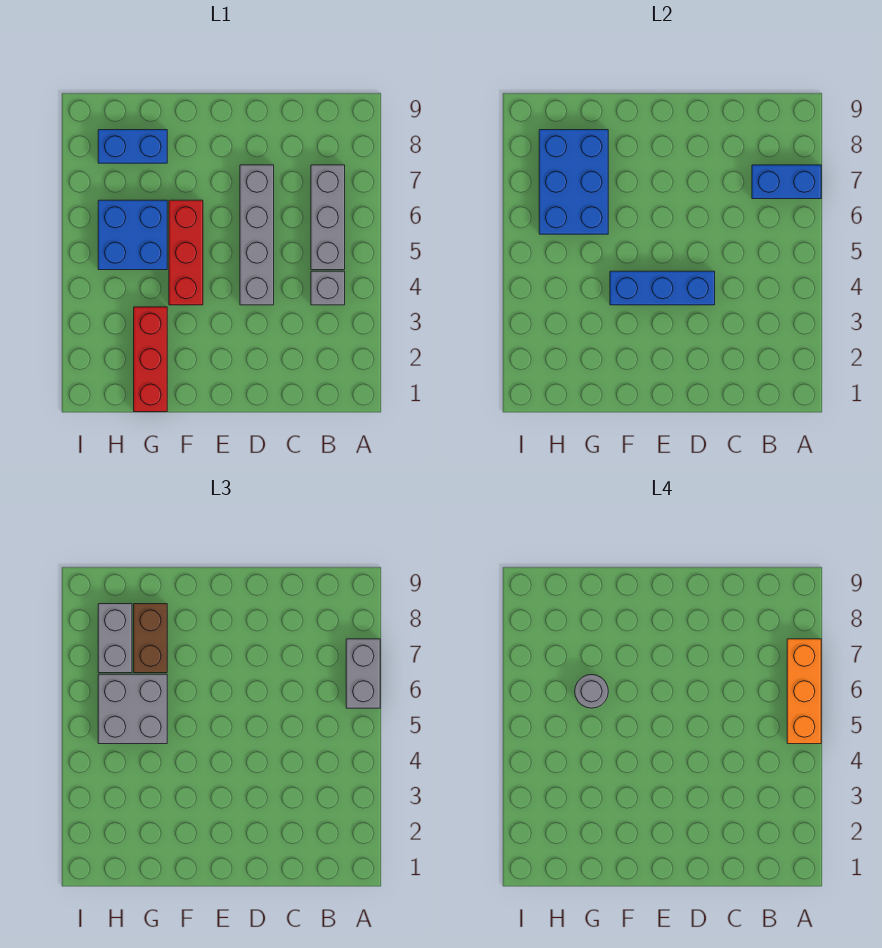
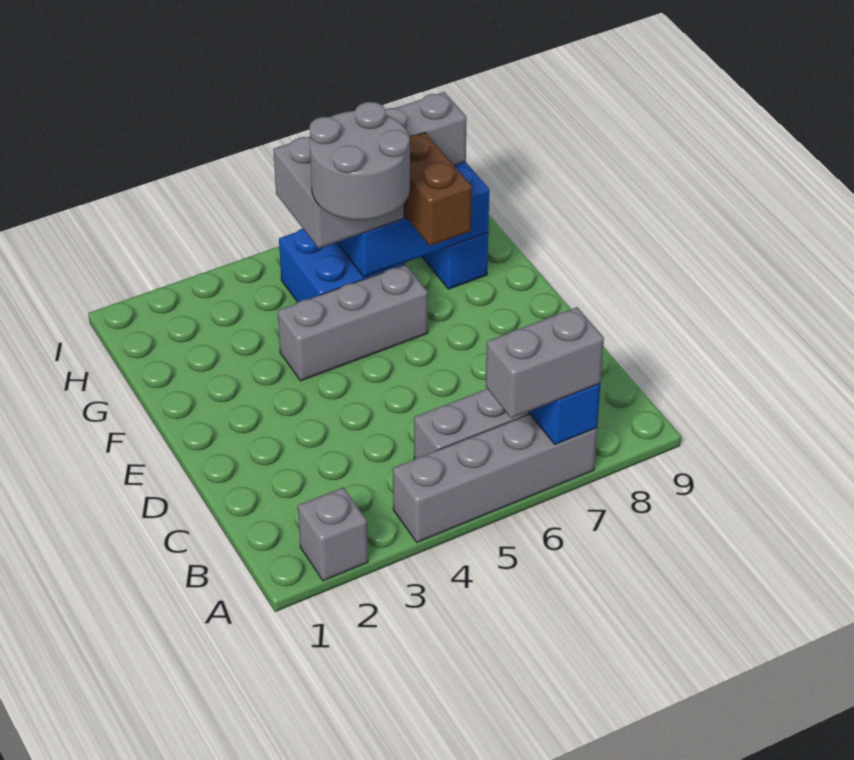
orange 1x3 brick [787,639,821,744] -> none
grey 1x1 brick [311,271,345,305] -> grey 1x1 brick moved to [298,487,368,581]
grey 1x4 brick [240,165,274,305] -> grey 1x4 brick moved to [393,414,597,542]
blue 1x3 brick [610,271,715,305] -> none
red 1x3 brick [169,200,203,305] -> grey 1x3 brick [278,265,428,381]
red 1x3 brick [134,307,167,412] -> none
grey 1x1 round brick [575,675,608,708] -> grey 2x2 round brick [310,102,410,220]
brown 1x2 brick [134,604,167,673] -> brown 1x2 brick turned to [404,132,472,246]

